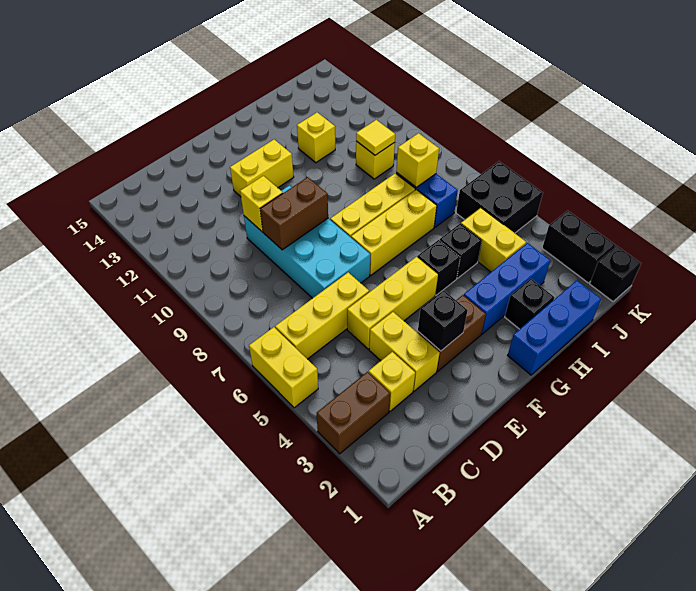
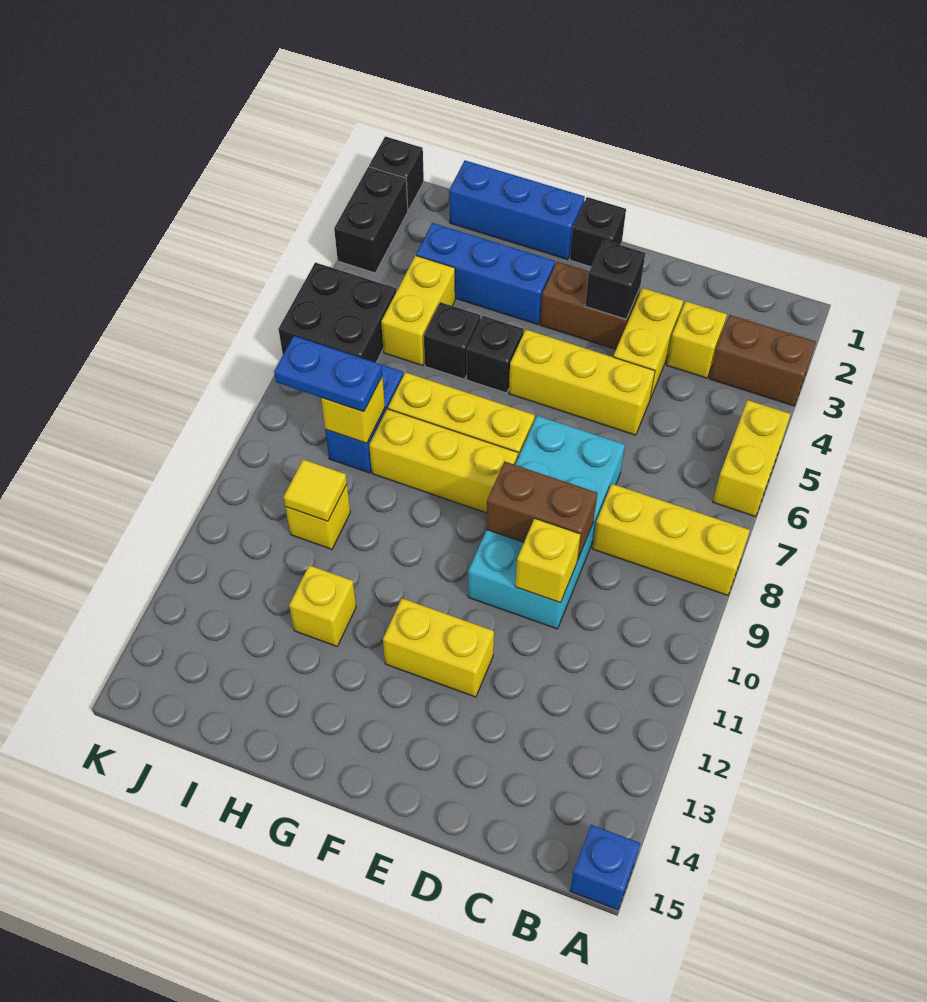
none -> blue 1x1 brick [570,825,640,910]
yellow 1x3 brick [275,272,369,359] -> yellow 1x3 brick moved to [592,484,750,595]
black 1x1 brick [505,279,554,329] -> black 1x1 brick moved to [570,197,626,267]
none -> blue 1x2 plate [274,336,382,412]

